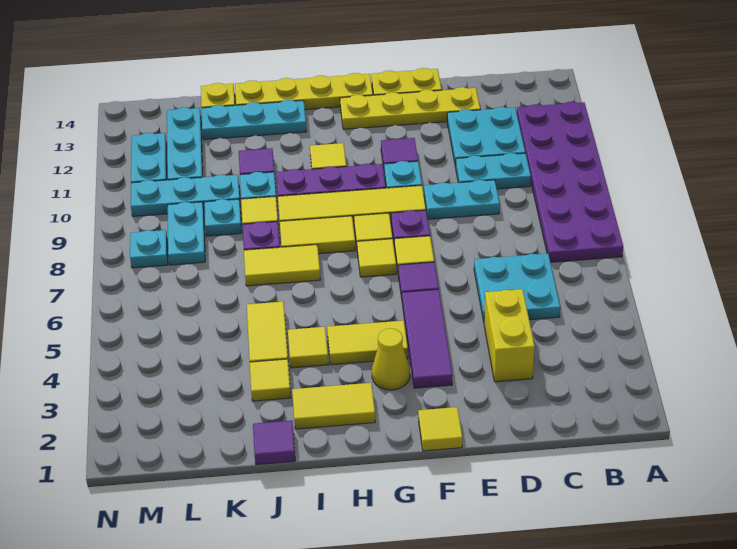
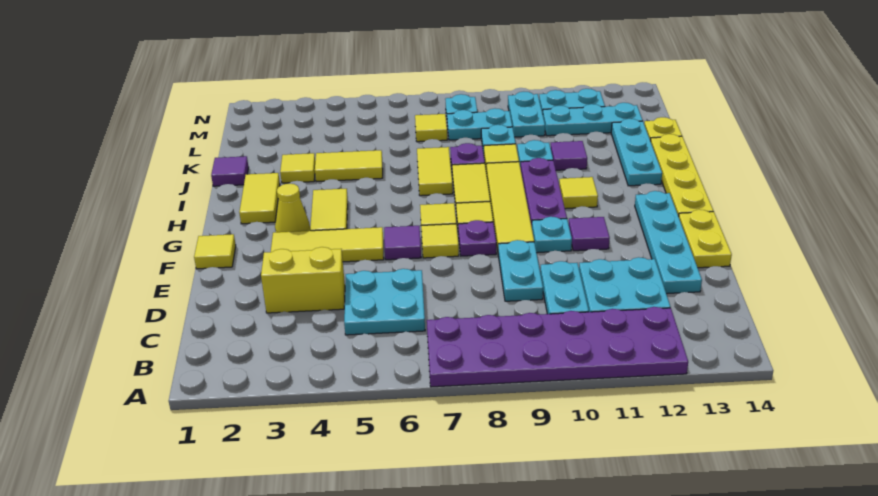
yellow 1x4 plate [340,87,480,129] -> cyan 1x4 plate [635,191,702,294]
purple 1x3 tile [402,289,452,388] -> yellow 1x3 tile [271,227,384,262]
yellow 1x1 tile [288,327,329,368] -> yellow 1x1 tile moved to [415,114,447,142]
cyan 1x3 plate [131,175,240,216] -> cyan 1x2 plate [508,92,545,137]

